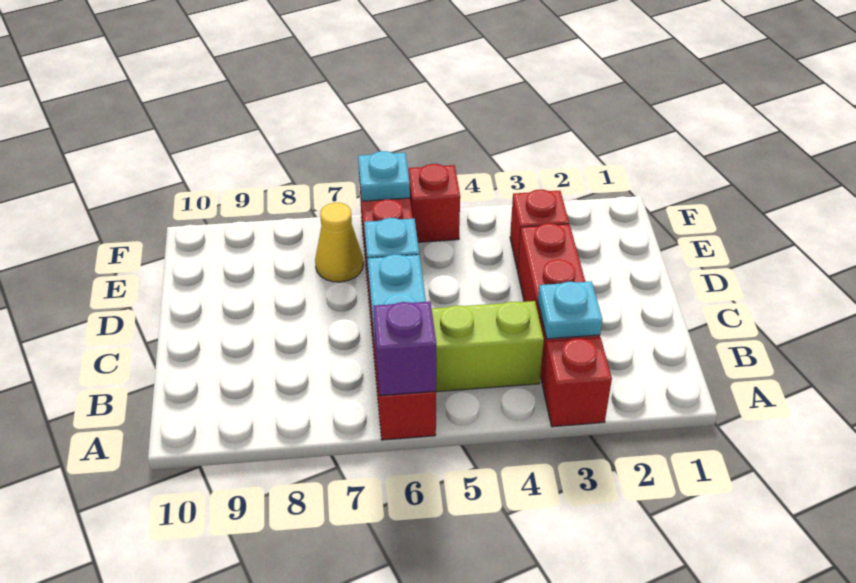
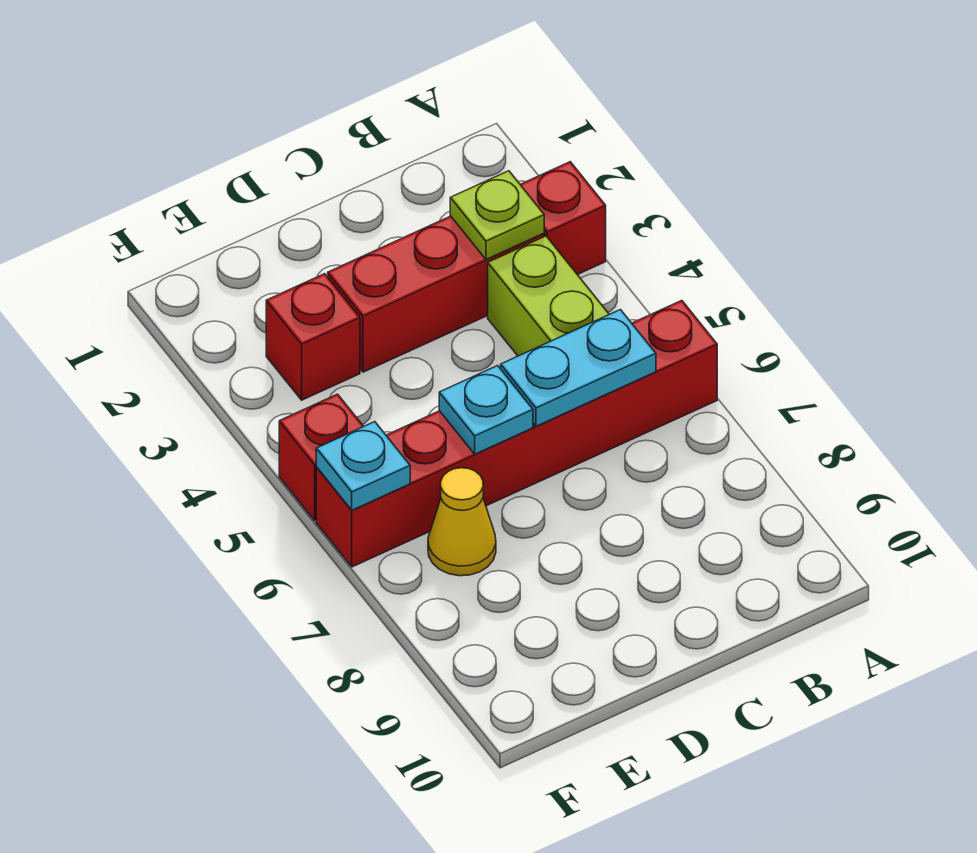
purple 1x1 brick [374,302,436,396] -> none
cyan 1x1 plate [538,281,602,339] -> lime 1x1 plate [450,171,544,259]

